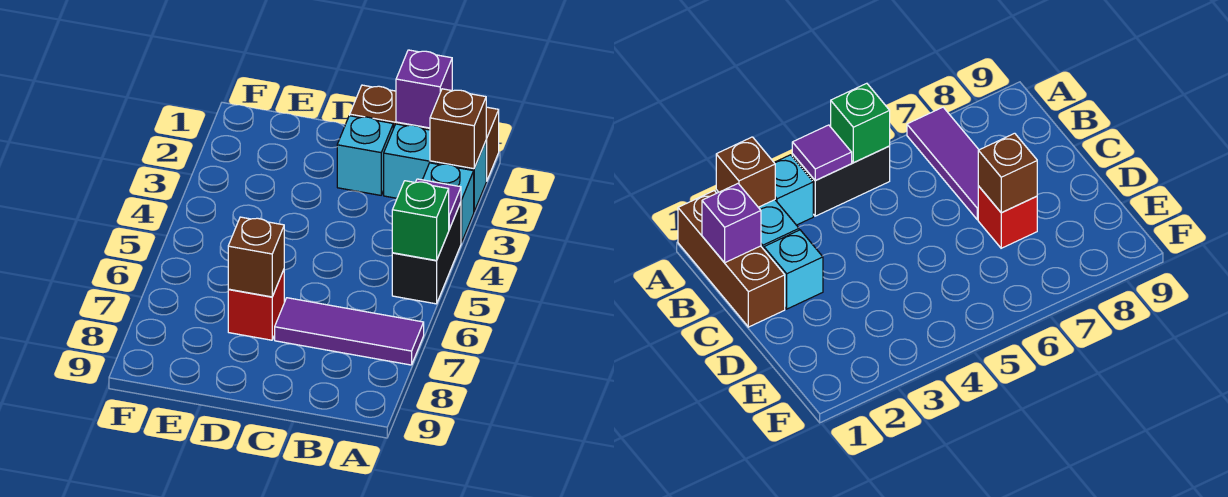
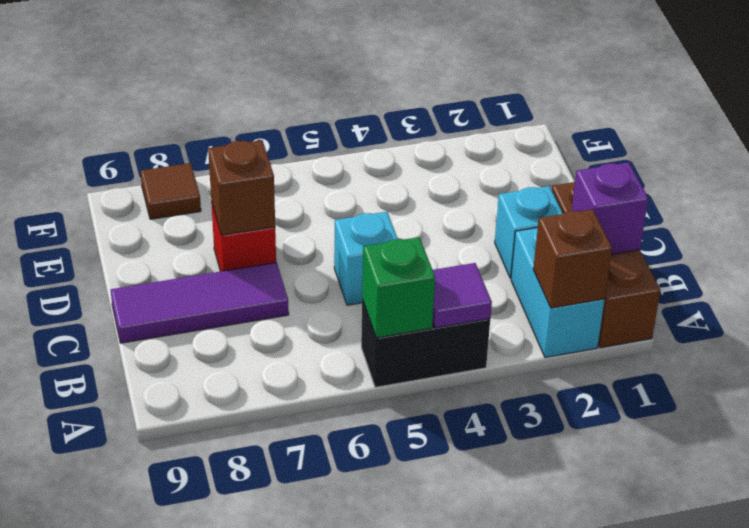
cyan 1x1 brick [423,163,474,243] -> cyan 1x1 brick moved to [334,212,398,305]
purple 1x3 tile [275,298,424,365] -> purple 1x3 tile turned to [111,263,289,343]
none -> brown 1x1 tile [140,163,201,219]

